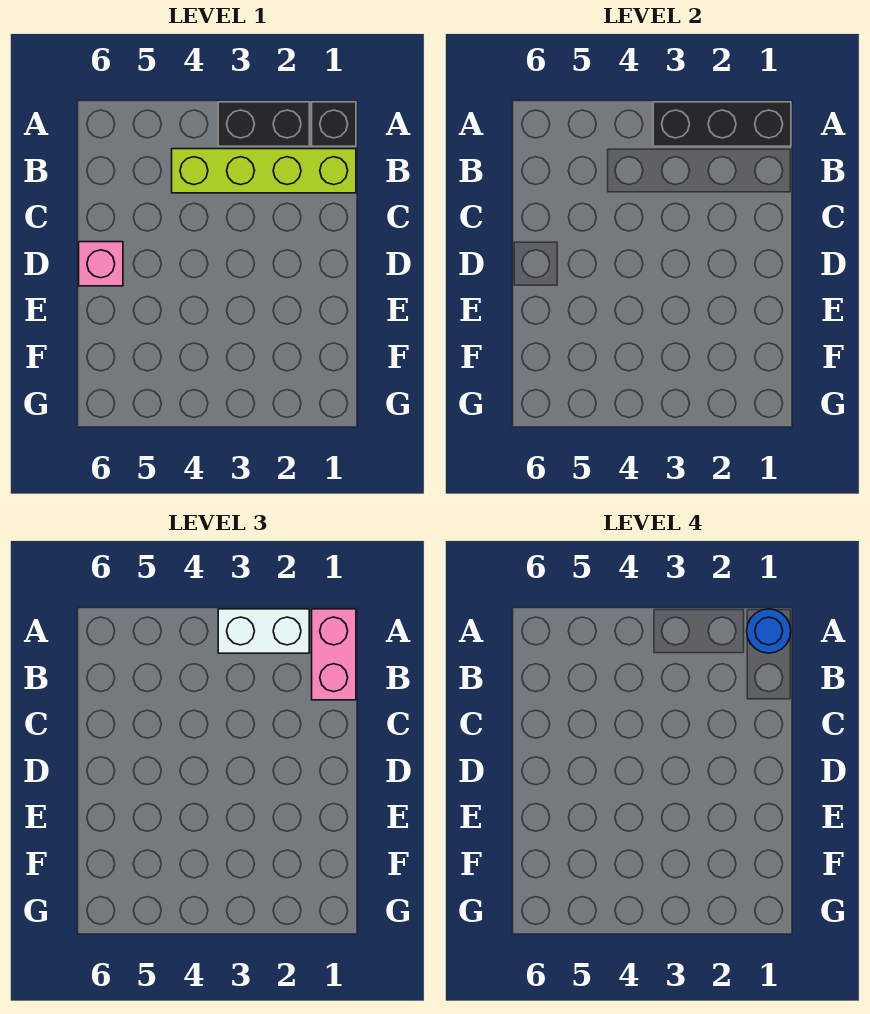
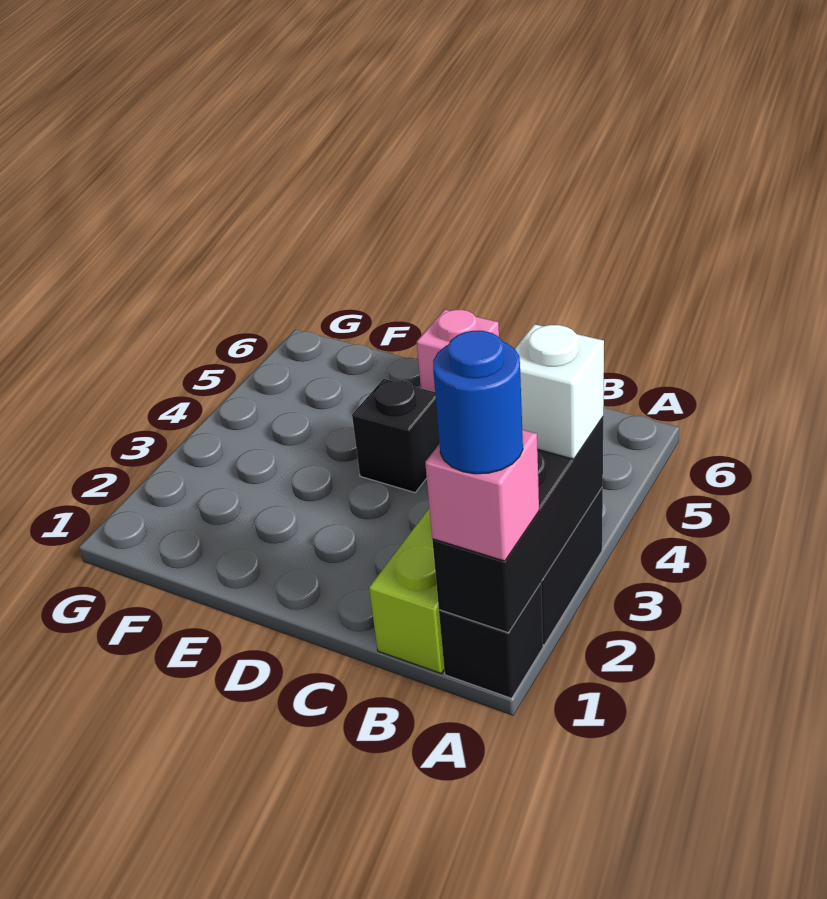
pink 1x2 brick [312,609,356,700] -> pink 1x1 brick [425,430,539,561]
white 1x2 brick [218,609,309,653] -> white 1x1 brick [515,324,604,459]
none -> black 1x1 brick [352,379,439,493]

